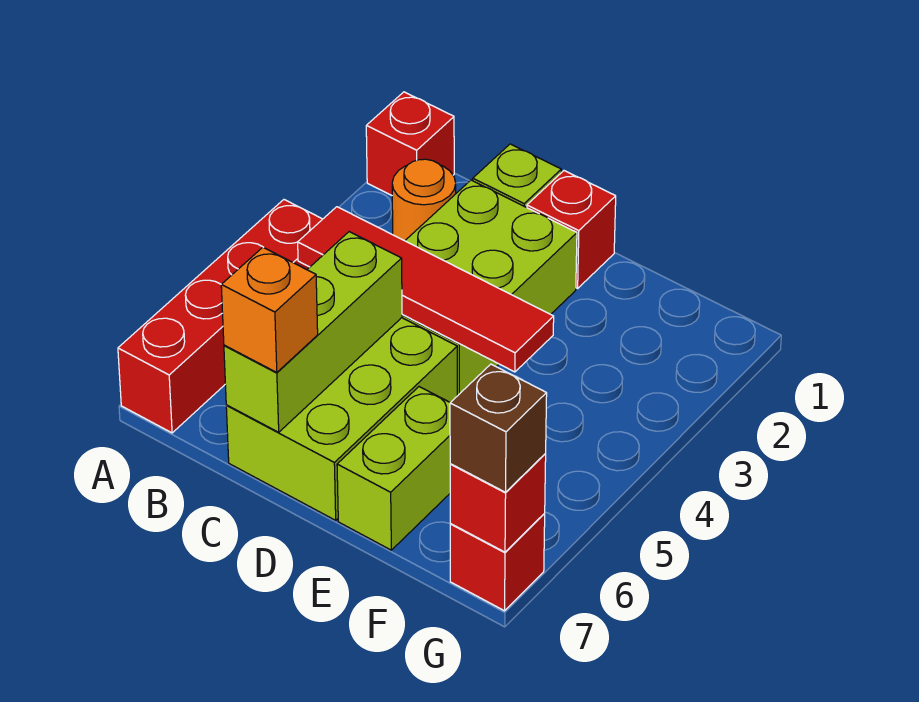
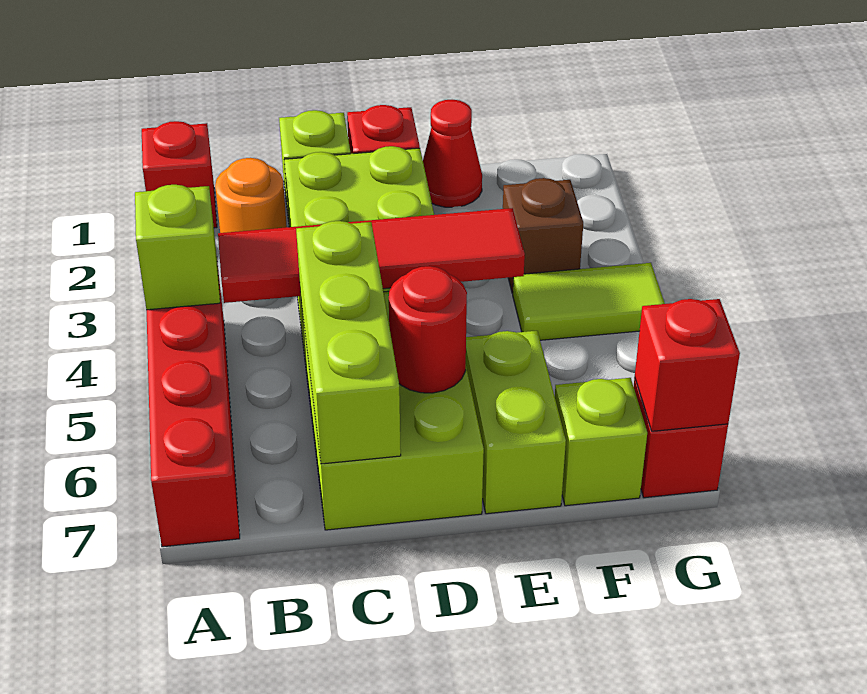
none -> lime 1x1 brick [135,185,220,310]
orange 1x1 brick [221,247,318,373] -> none
none -> red 1x1 round brick [389,266,467,393]
none -> red 1x1 cone [423,100,482,207]
none -> lime 1x2 tile [513,263,665,340]
none -> lime 1x1 brick [555,378,647,506]
brown 1x1 brick [450,364,547,492] -> brown 1x1 brick moved to [503,178,583,293]

